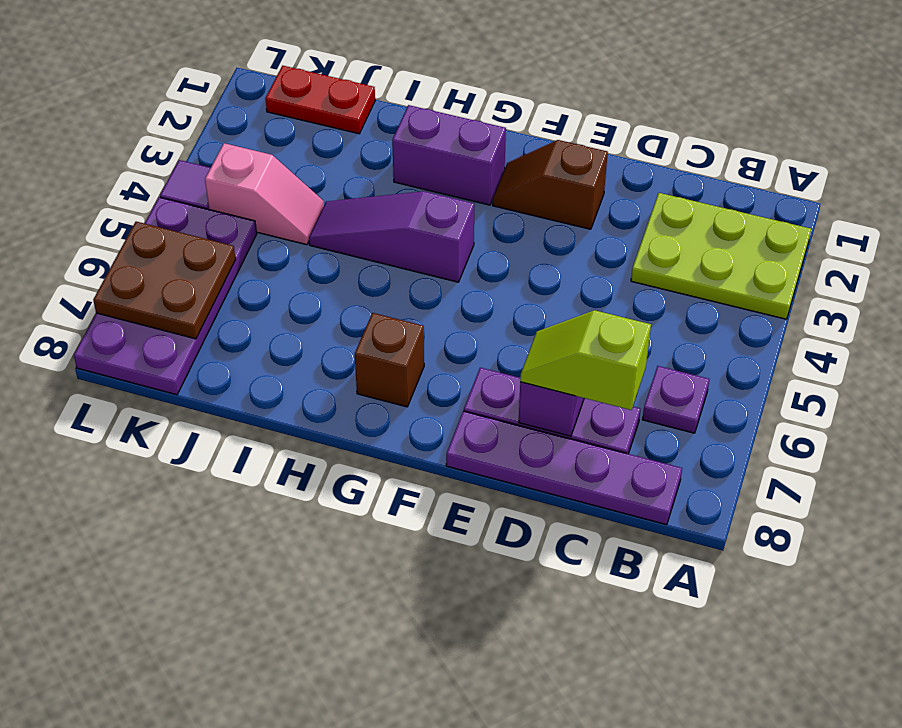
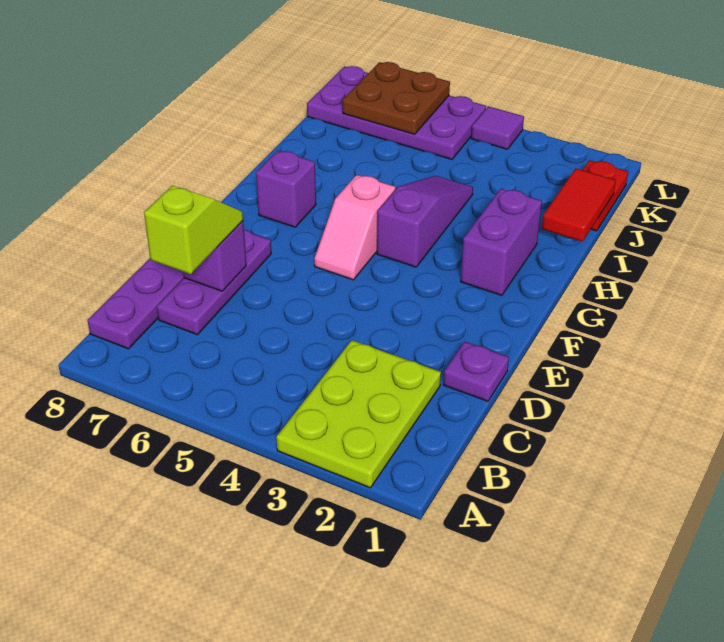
purple 1x1 plate [642,366,709,433] -> purple 1x1 plate moved to [443,342,509,401]
brown 1x2 slope [493,140,608,229] -> none
brown 1x1 brick [355,313,424,407] -> purple 1x1 brick [256,150,316,227]
none -> red 1x2 tile [542,169,616,242]
pink 1x2 slope [205,143,324,245] -> pink 1x2 slope moved to [314,175,396,280]

